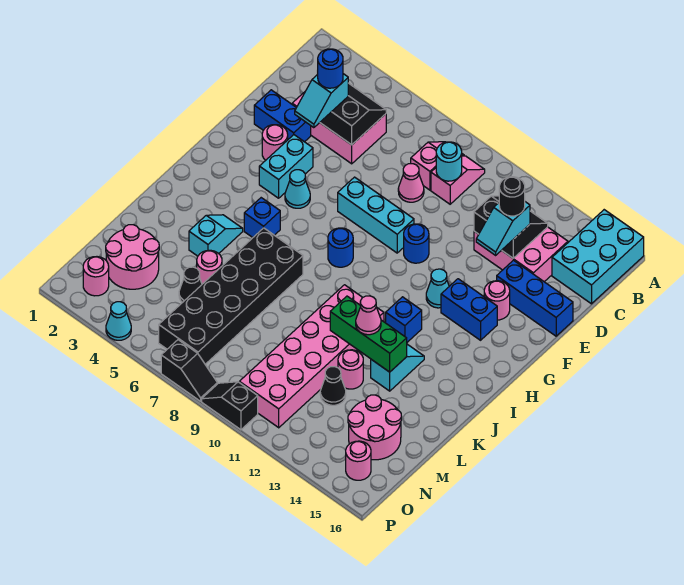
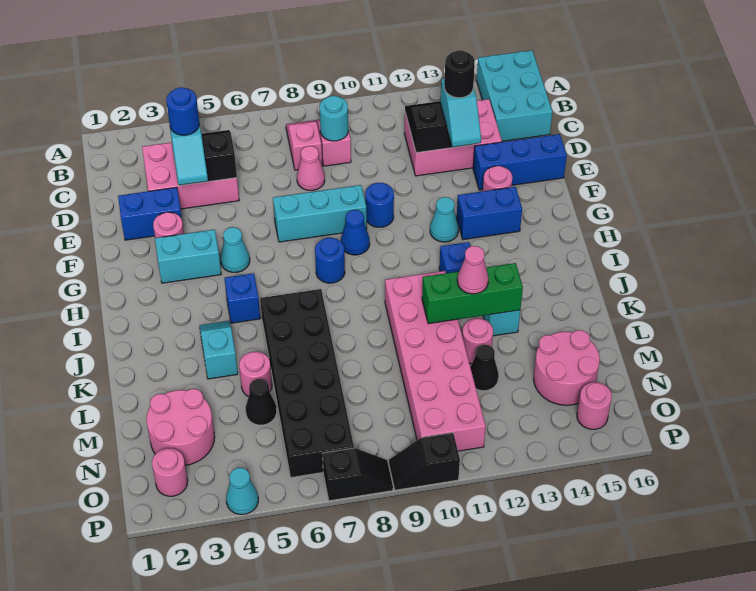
cyan 1x2 brick [259,135,313,198] -> cyan 1x2 brick turned to [155,230,221,283]
none -> blue 1x1 cone [341,210,370,255]

